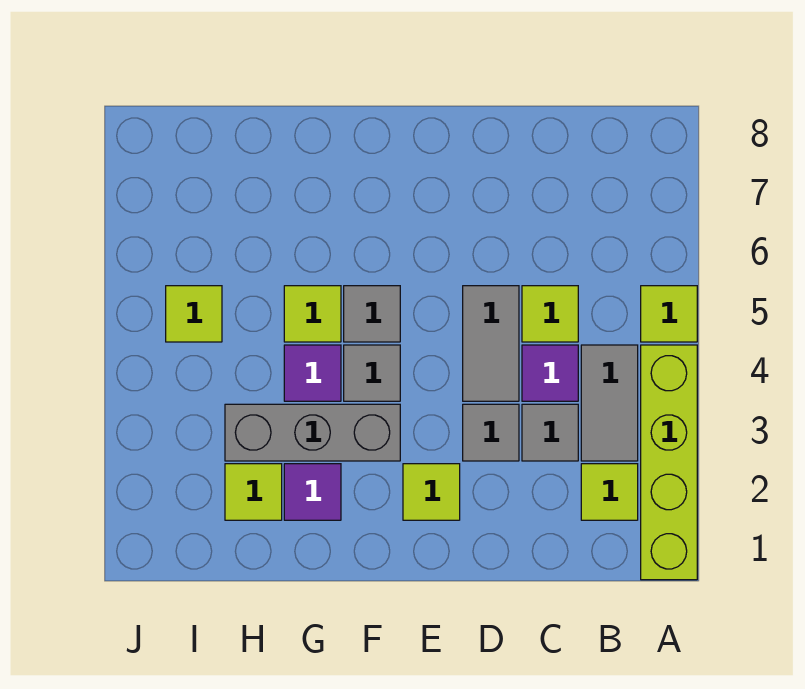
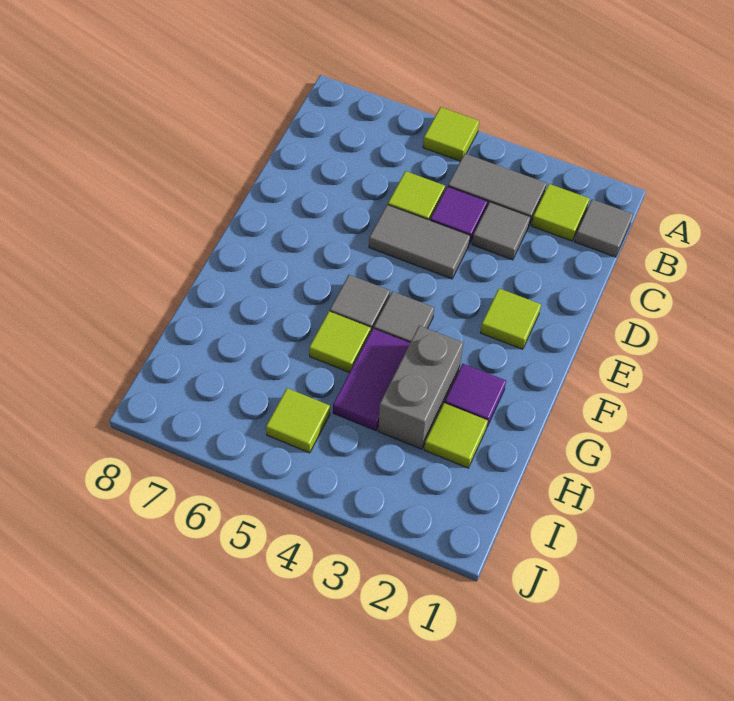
lime 1x4 brick [641,345,697,580] -> none
grey 1x1 tile [463,404,519,461] -> grey 1x1 tile moved to [575,199,633,257]
grey 1x3 brick [225,404,400,461] -> grey 1x2 brick [378,326,463,449]
purple 1x1 tile [284,345,341,401] -> purple 1x2 tile [333,328,410,431]

